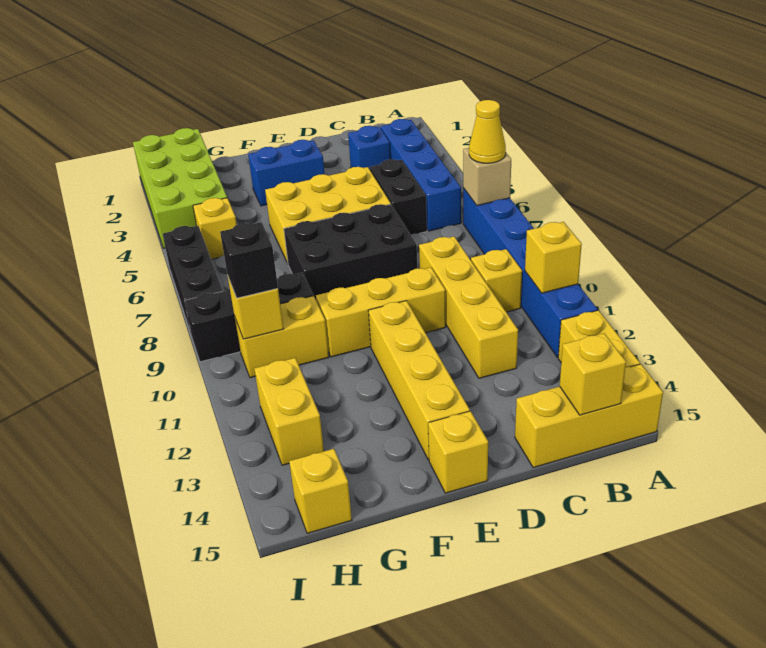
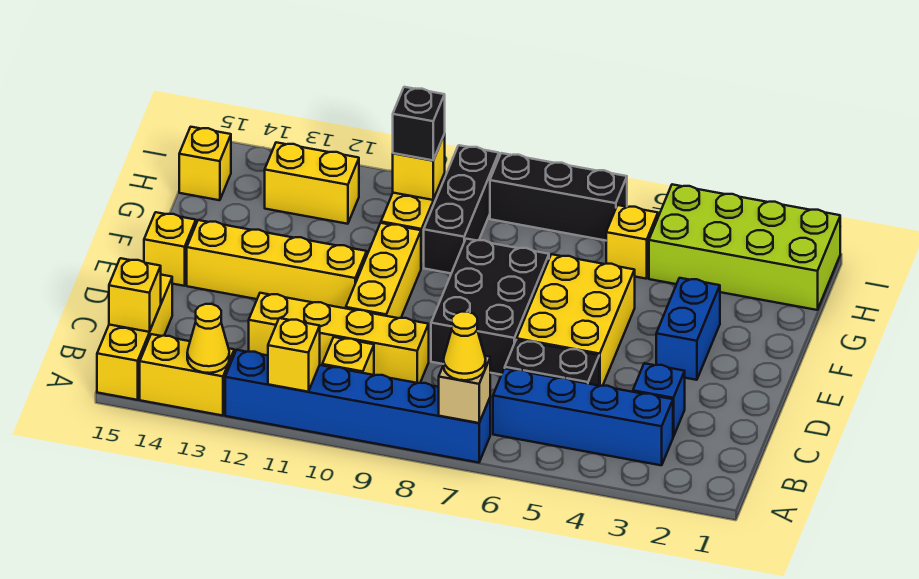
none -> yellow 1x1 cone [187,304,229,373]

